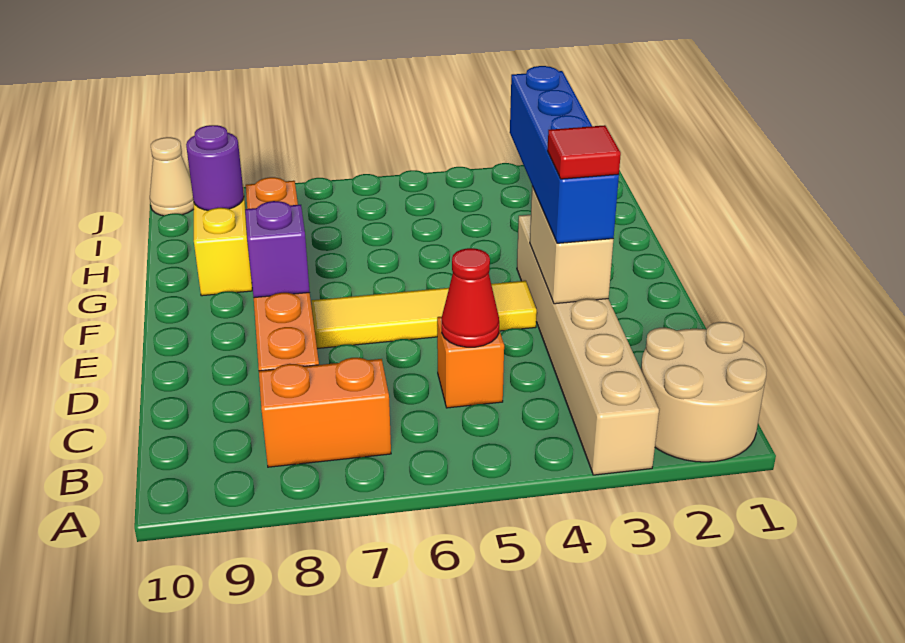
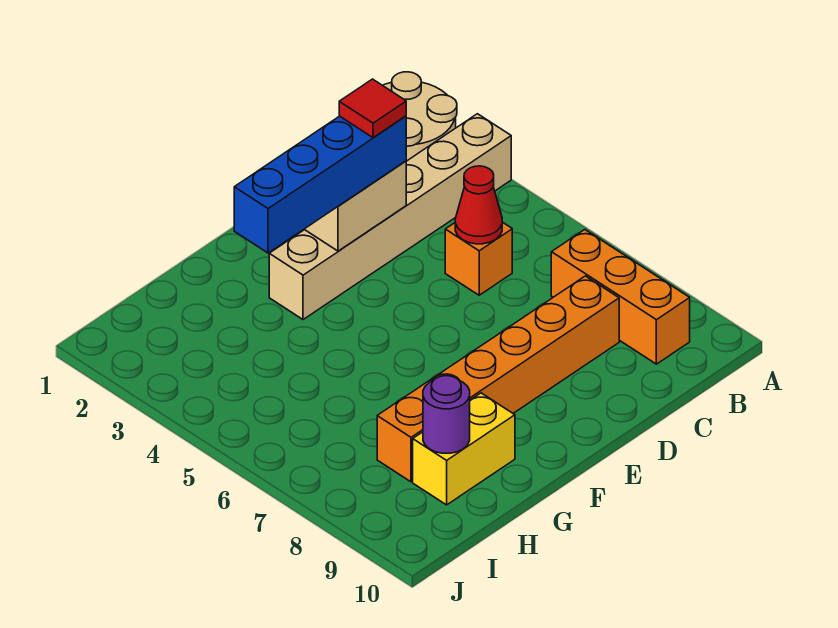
orange 1x2 brick [259,358,391,467] -> orange 1x3 brick [551,230,690,364]
yellow 1x4 tile [311,281,537,348] -> none
purple 1x1 brick [245,201,310,298] -> none
tan 1x1 cone [150,137,194,216] -> none

